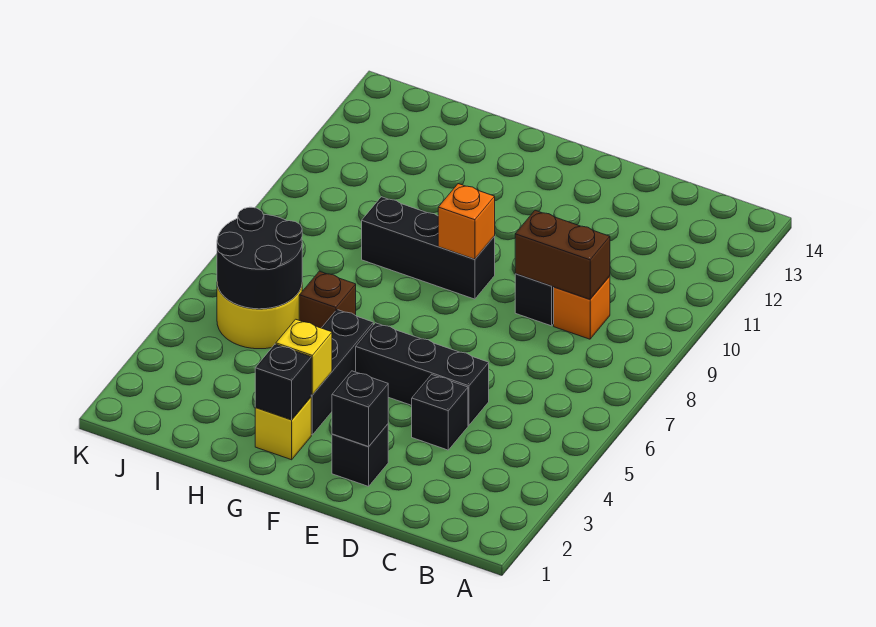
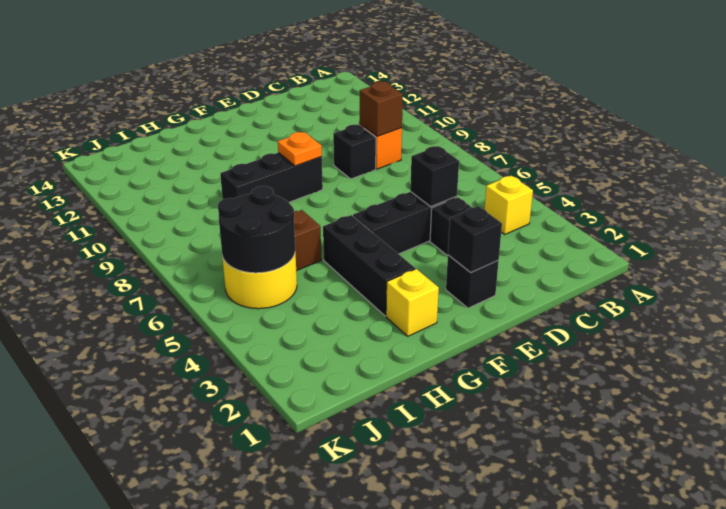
brown 1x2 brick [515,210,610,299] -> brown 1x1 brick [360,81,403,136]
orange 1x1 brick [438,184,495,259] -> orange 1x1 plate [278,132,322,166]
black 1x1 brick [255,344,311,420] -> black 1x1 brick moved to [410,146,459,207]
yellow 1x1 brick [276,319,332,395] -> yellow 1x1 brick moved to [484,176,533,234]

